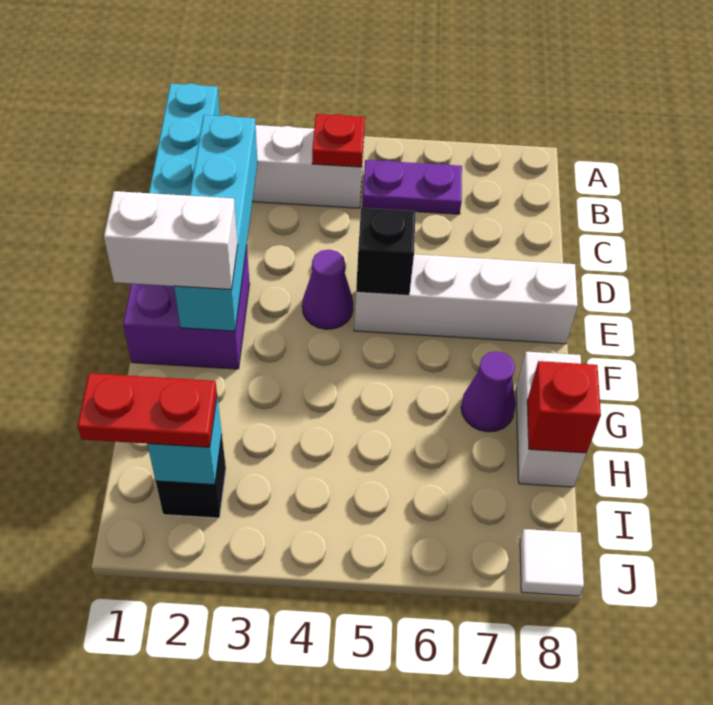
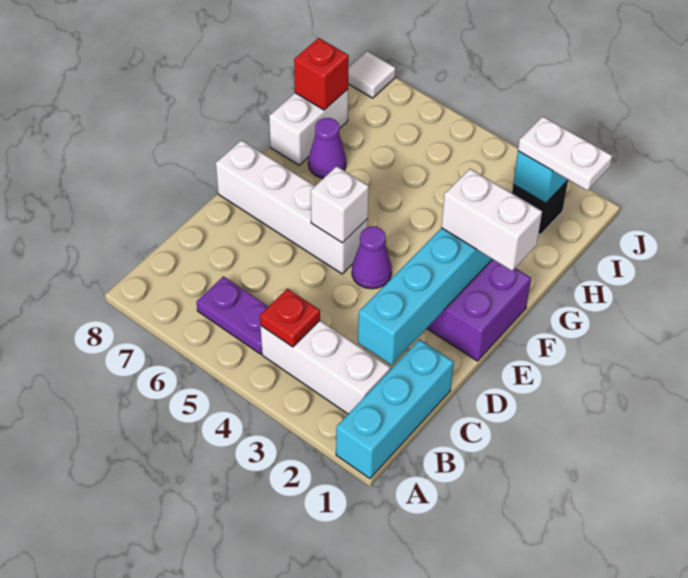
black 1x1 brick [356,208,416,295] -> white 1x1 brick [311,166,369,243]
red 1x2 plate [78,373,217,447] -> white 1x2 plate [518,116,612,191]

